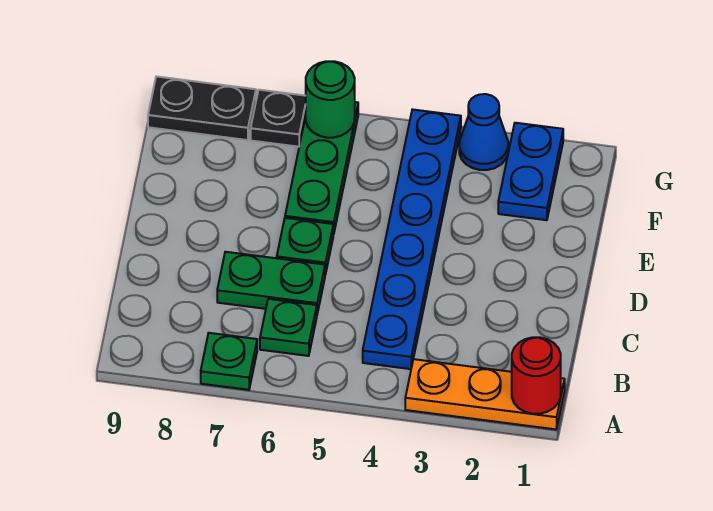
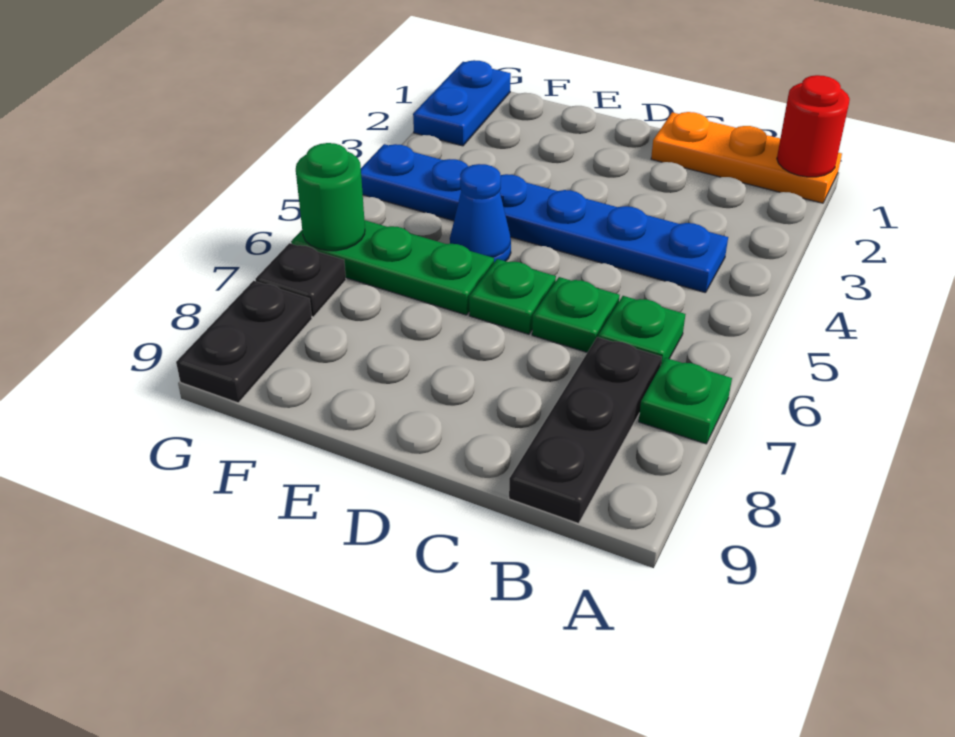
orange 1x3 plate [405,359,565,429] -> orange 1x3 plate turned to [651,112,842,203]
none -> black 1x3 plate [509,337,662,524]
green 1x2 plate [217,252,325,314] -> green 1x1 plate [532,277,620,352]
blue 1x2 plate [498,123,563,220] -> blue 1x2 plate turned to [413,60,511,146]
blue 1x1 cone [459,94,508,170] -> blue 1x1 cone moved to [450,164,511,262]

